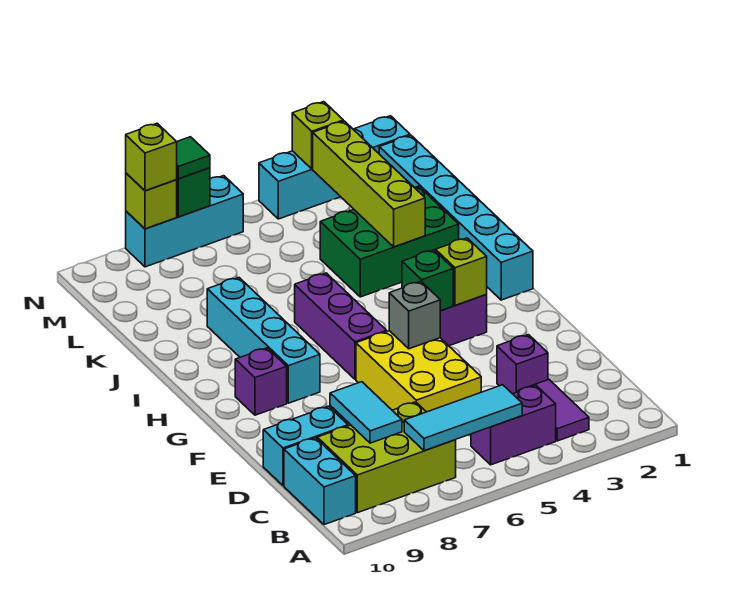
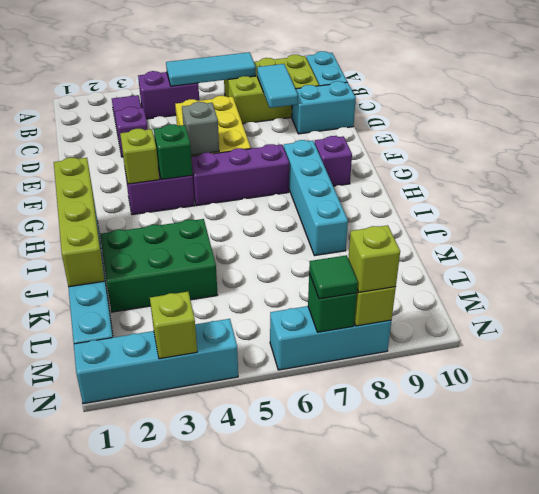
purple 1x3 brick [295,273,387,379] -> purple 1x3 brick turned to [191,144,289,206]
lime 1x4 brick [313,121,425,247] -> lime 1x4 brick moved to [54,158,104,287]

